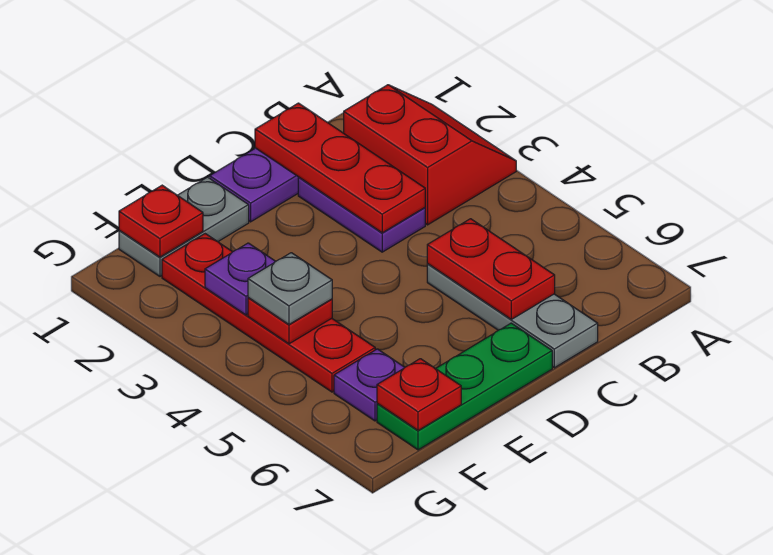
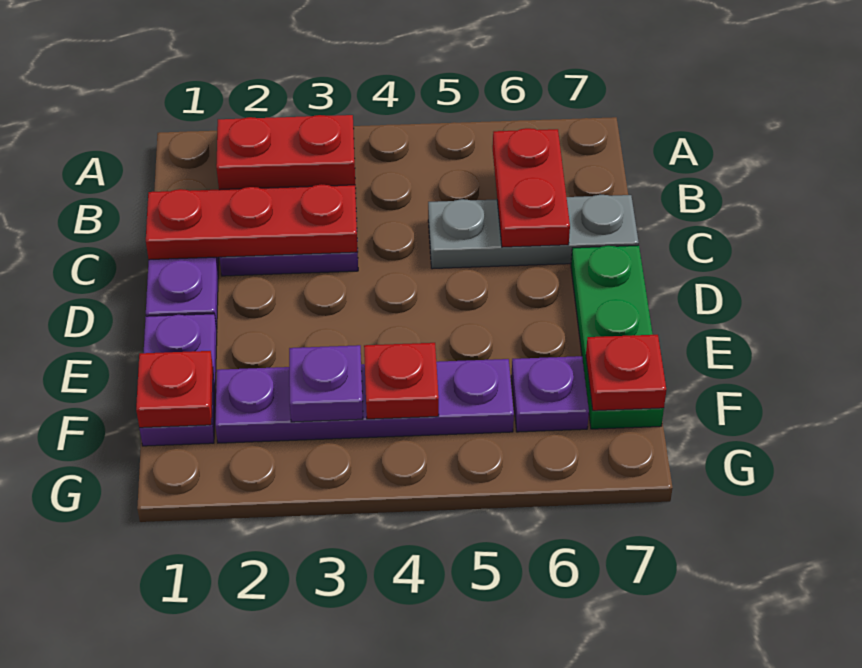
red 1x2 plate [427,219,555,319] -> red 1x2 plate turned to [493,128,570,247]
grey 1x2 plate [119,177,249,276] -> purple 1x2 plate [140,314,217,446]
red 1x4 plate [162,234,375,392] -> purple 1x4 plate [215,359,514,443]
grey 1x1 plate [248,253,332,324] -> none

